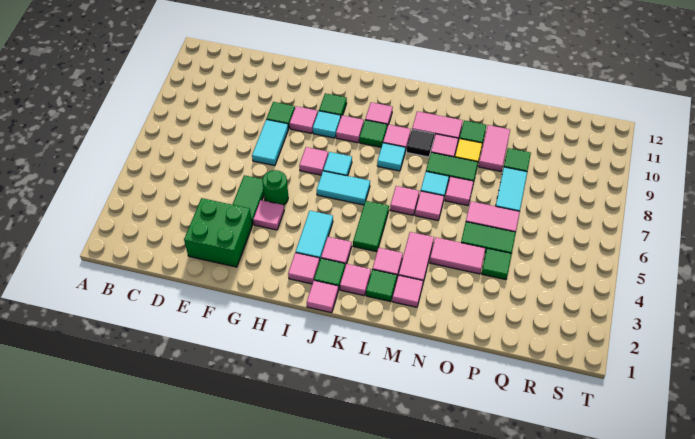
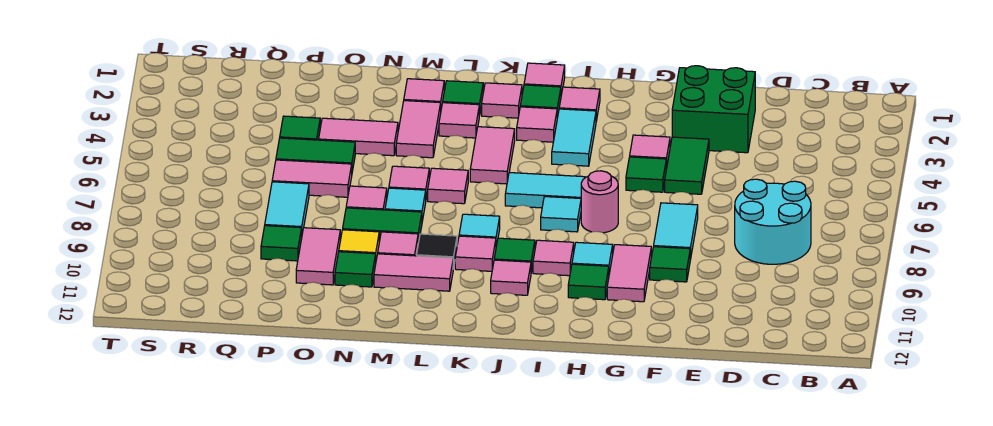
none -> cyan 2x2 round brick [735,179,811,264]
green 1x1 round brick [262,170,288,205] -> green 1x1 tile [626,157,666,192]
pink 1x1 tile [289,106,318,133] -> pink 1x2 tile [607,245,651,302]
pink 1x1 tile [299,147,328,175] -> pink 1x1 round brick [581,171,618,233]
green 1x2 tile [353,201,389,252] -> pink 1x2 tile [470,127,515,184]

